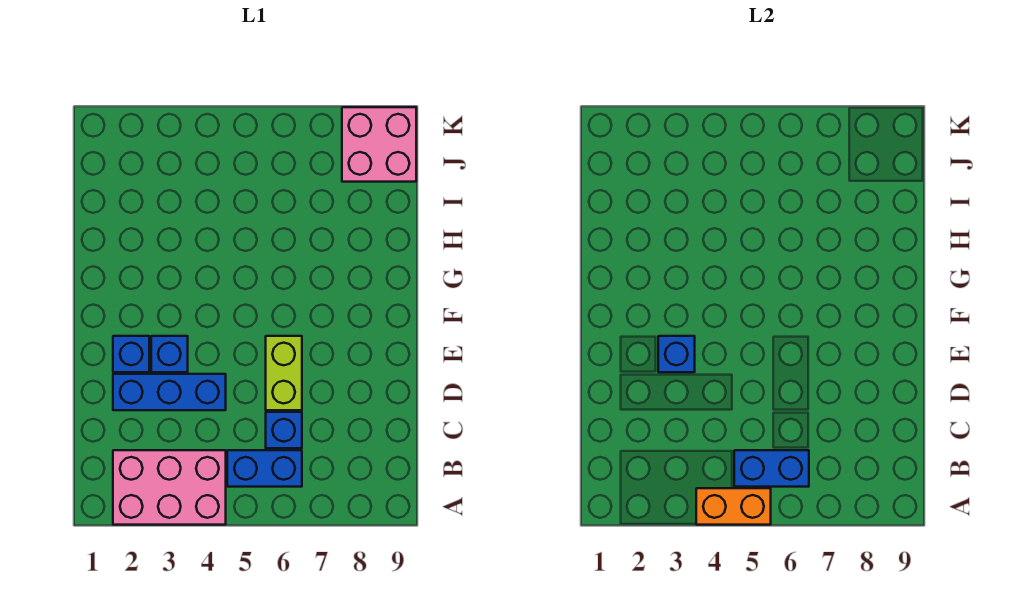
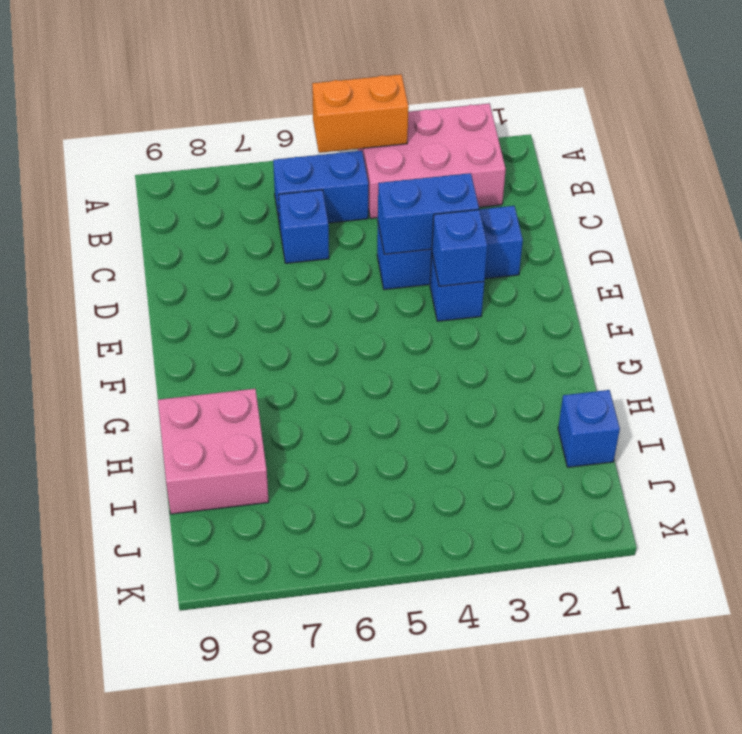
blue 1x2 brick [734,450,809,487] -> blue 1x2 brick moved to [378,173,479,254]
lime 1x2 brick [266,336,302,410] -> none
blue 1x1 brick [113,336,149,372] -> blue 1x1 brick moved to [558,390,620,467]
pink 2x2 brick [342,107,416,182] -> pink 2x2 brick moved to [158,389,269,514]

